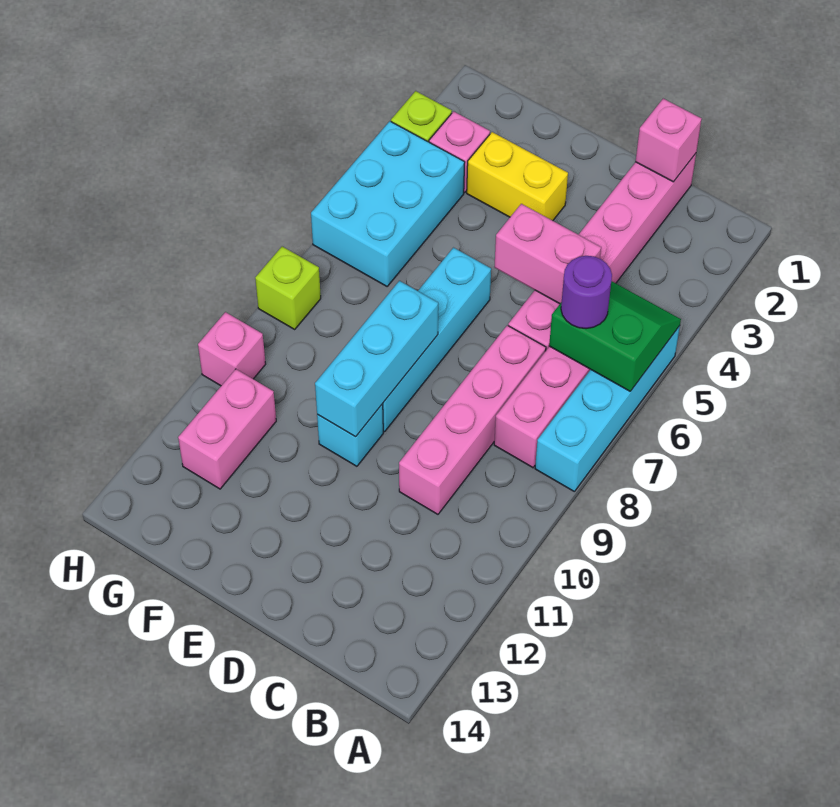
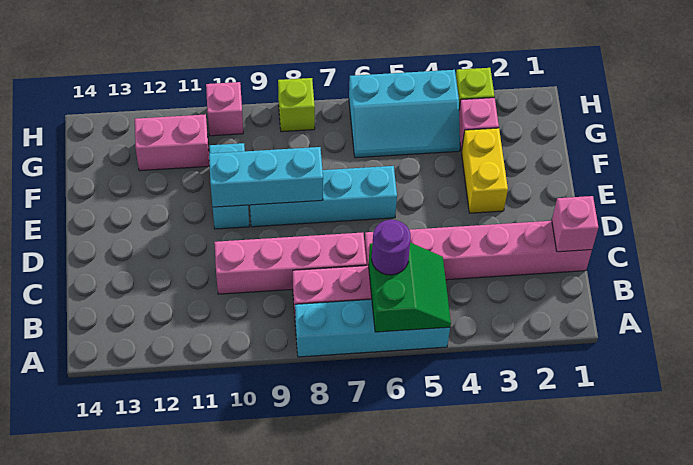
pink 1x2 brick [494,204,601,304] -> none
cyan 1x1 brick [317,404,383,466] -> cyan 1x2 brick [209,143,249,229]
cyan 2x3 brick [311,121,465,286] -> cyan 2x3 slope [349,70,460,158]

